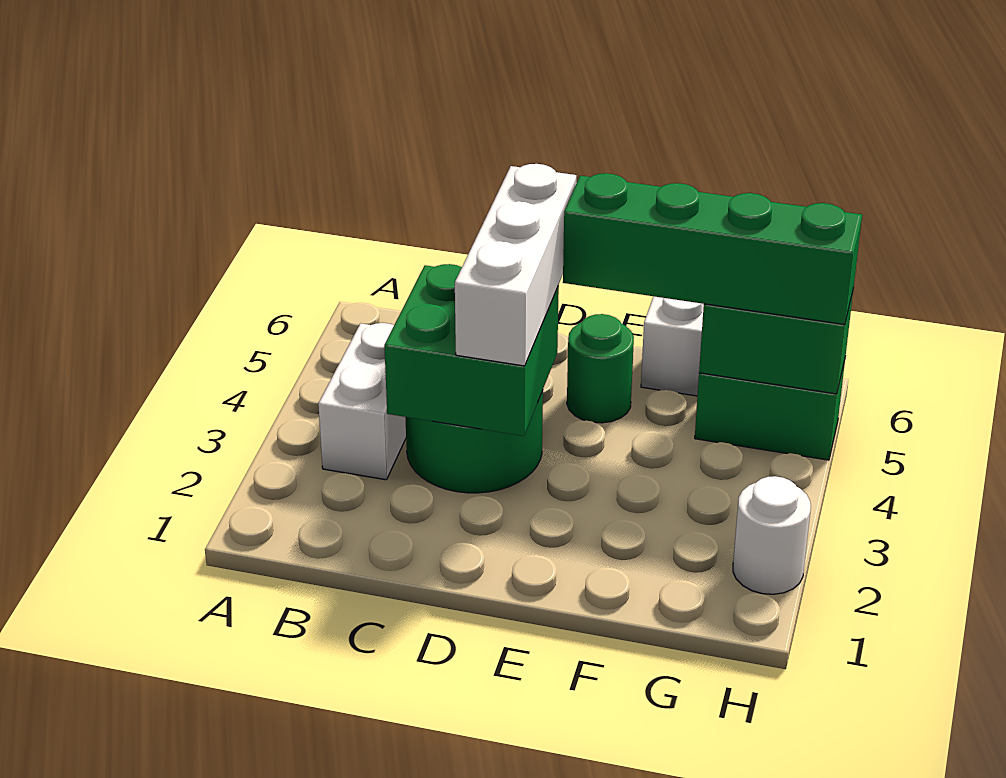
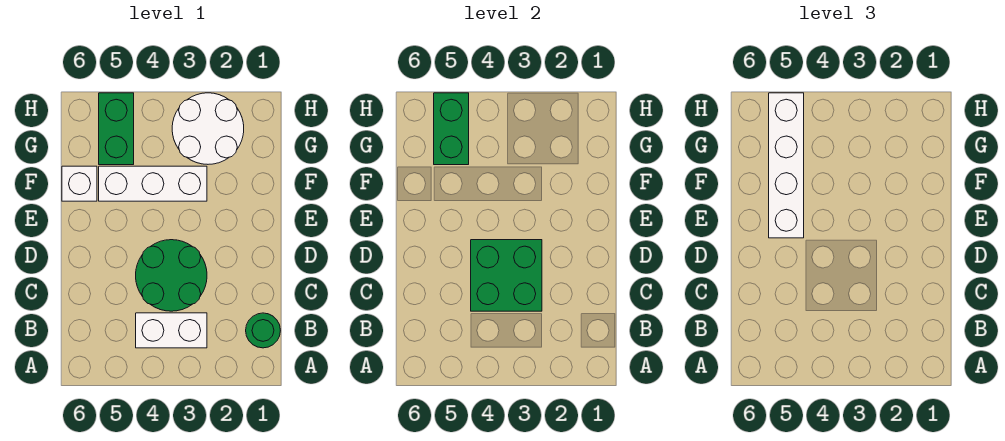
white 1x3 brick [455,164,576,366] -> white 1x3 brick moved to [99,166,207,201]
green 1x1 round brick [567,314,634,423] -> green 1x1 round brick moved to [246,313,280,348]
green 1x4 brick [563,173,862,325] -> white 1x4 brick [769,93,804,238]
white 1x1 round brick [733,476,811,594] -> white 2x2 round brick [172,93,244,164]

